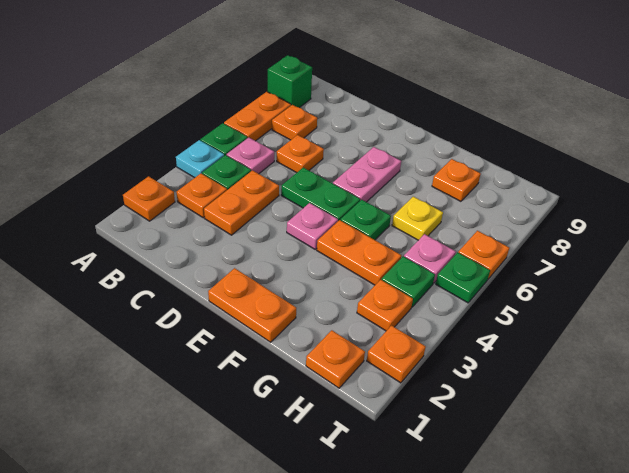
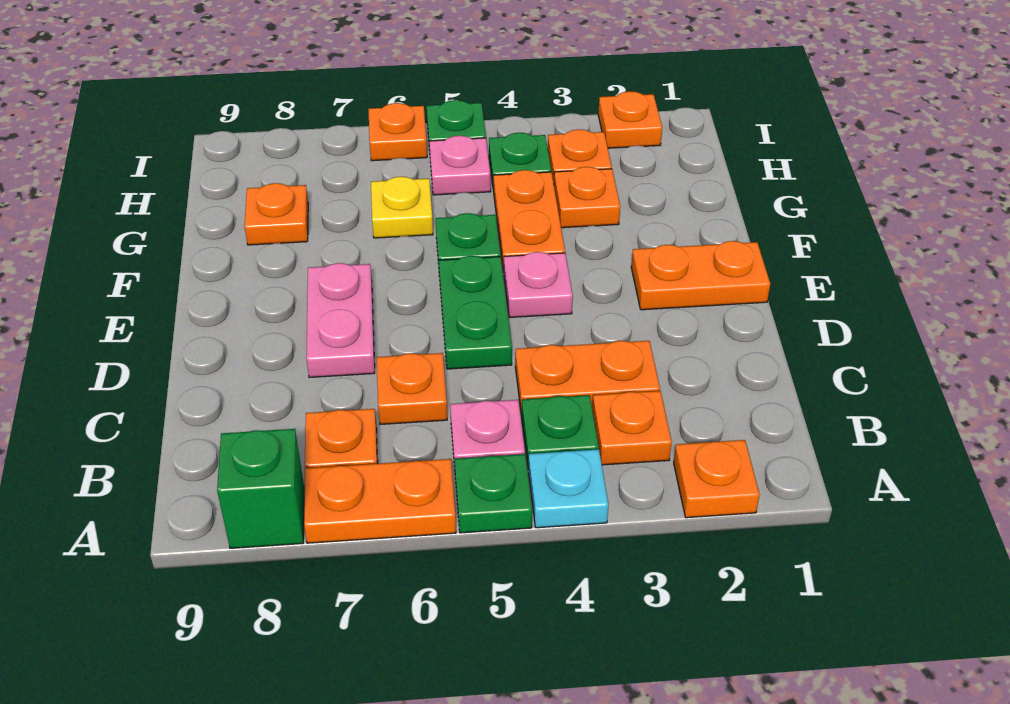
orange 1x2 plate [208,268,296,342] -> orange 1x2 plate turned to [631,241,770,310]
pink 1x2 plate [333,147,401,202] -> pink 1x2 plate turned to [306,263,375,378]
orange 1x1 plate [306,330,365,388] -> orange 1x1 plate moved to [554,167,620,228]

